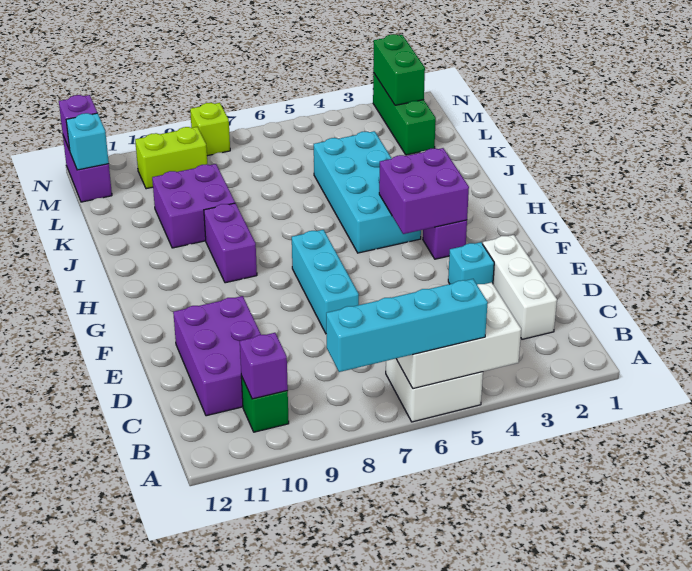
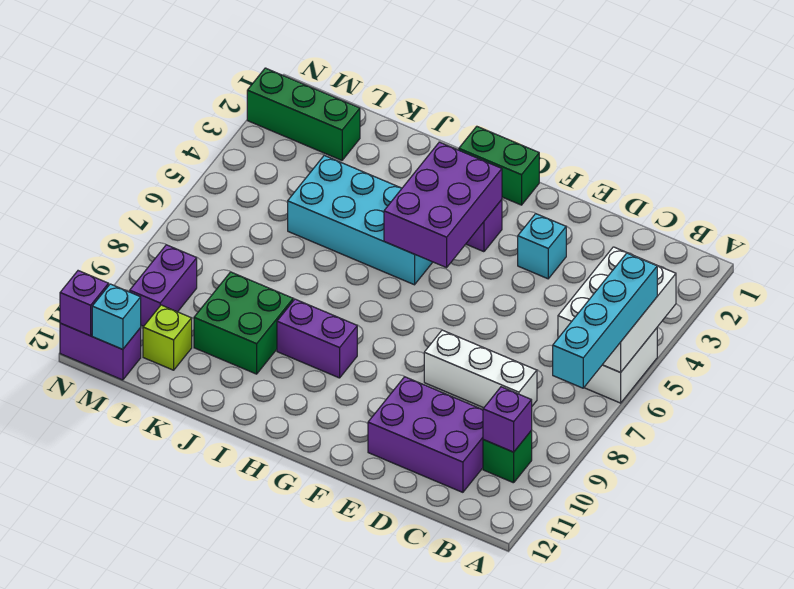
white 1x3 brick [483,235,557,339] -> white 1x3 brick moved to [424,330,537,408]
cyan 1x3 brick [292,230,359,333] -> none
purple 2x2 brick [379,148,469,234] -> purple 2x3 brick [384,142,502,268]
purple 2x2 brick [152,164,235,248] -> green 2x2 brick [194,272,293,374]
green 1x2 brick [373,34,425,105] -> green 1x2 brick moved to [459,126,539,205]
lime 1x2 brick [135,127,207,189] -> purple 1x2 brick [130,245,197,326]
lime 1x1 brick [190,103,230,156] -> lime 1x1 brick moved to [143,305,192,370]

